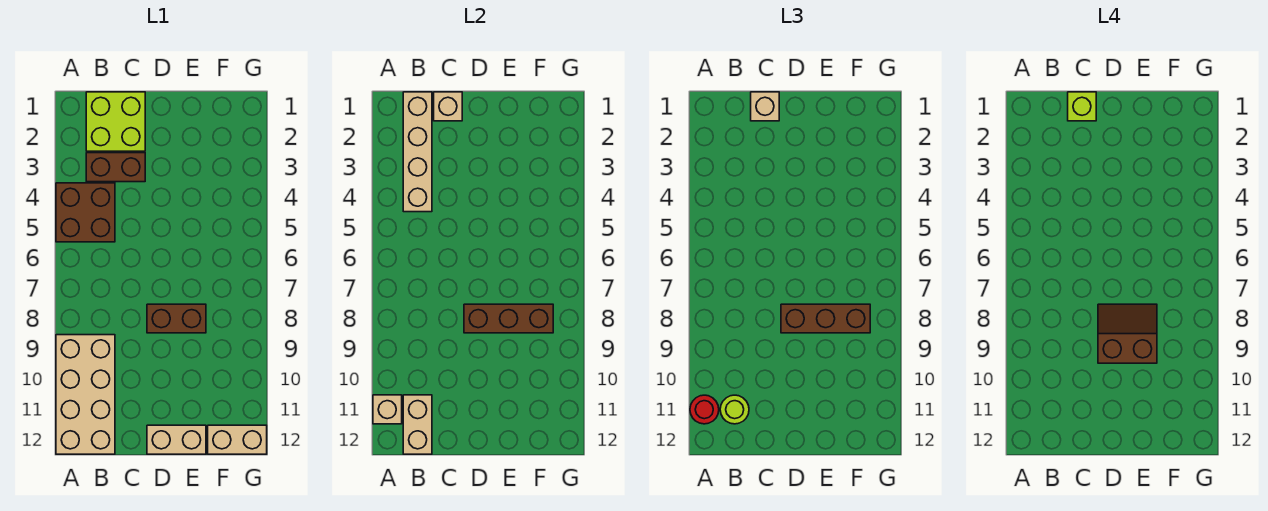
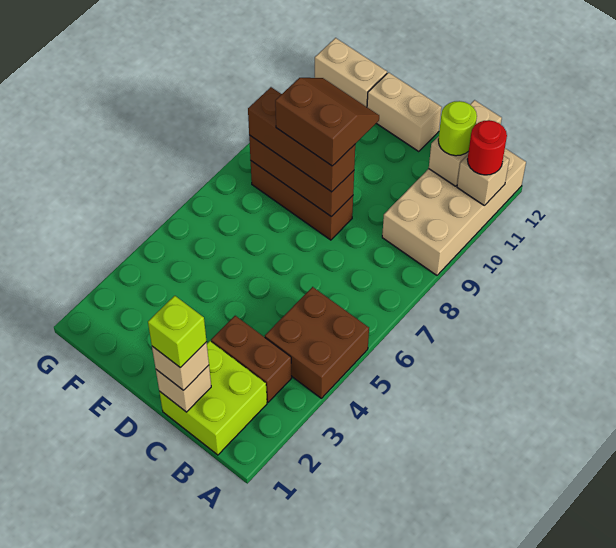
tan 1x4 brick [403,92,432,212] -> none
brown 1x2 brick [147,304,206,333] -> brown 1x3 brick [251,161,353,240]
brown 2x2 slope [1098,304,1157,363] -> brown 2x2 slope turned to [275,78,379,166]

